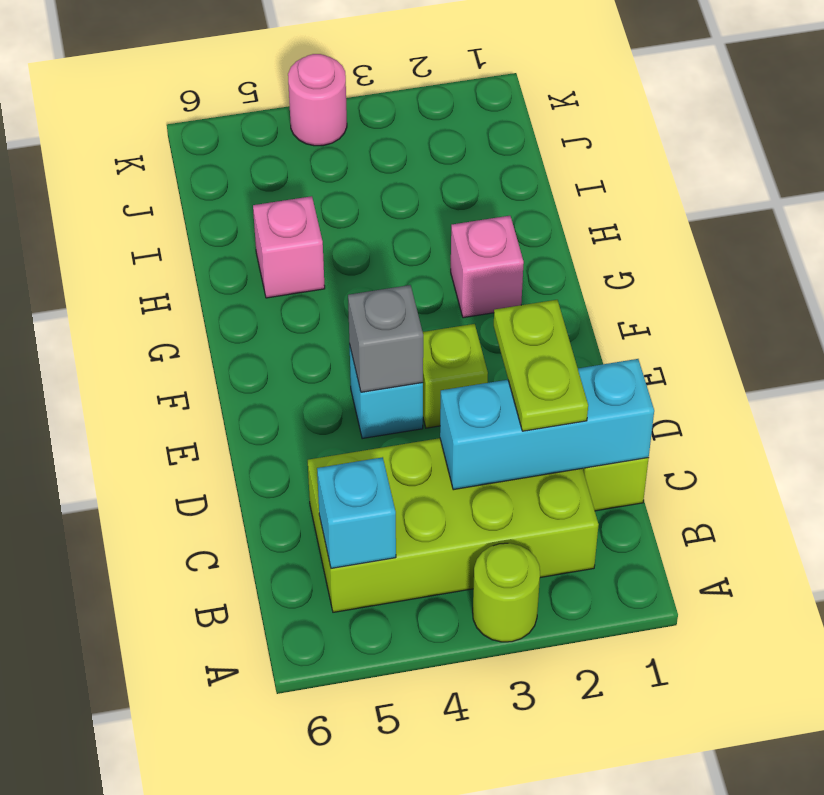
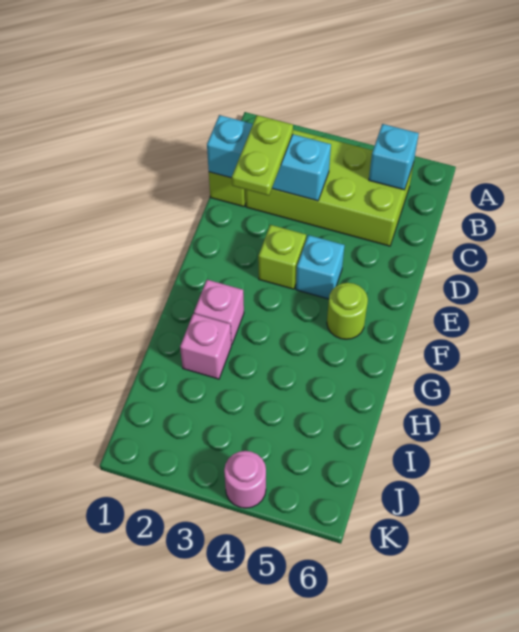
lime 1x1 round brick [473,543,540,642] -> lime 1x1 round brick moved to [327,283,368,339]
grey 1x1 brick [348,285,423,392] -> none
pink 1x1 brick [253,196,325,298] -> pink 1x1 brick moved to [180,313,231,379]

